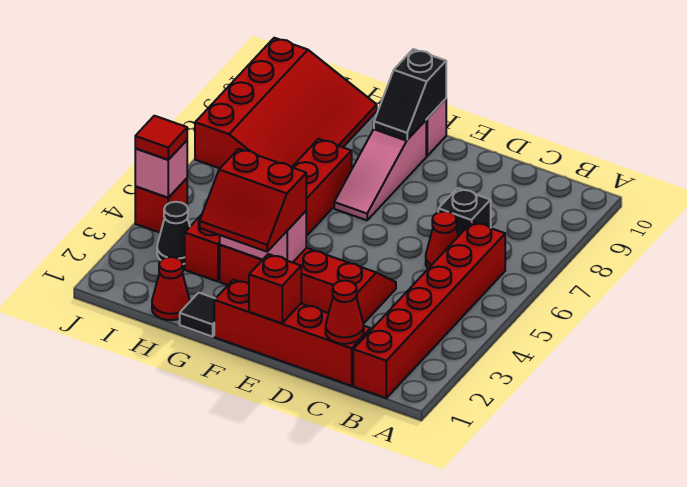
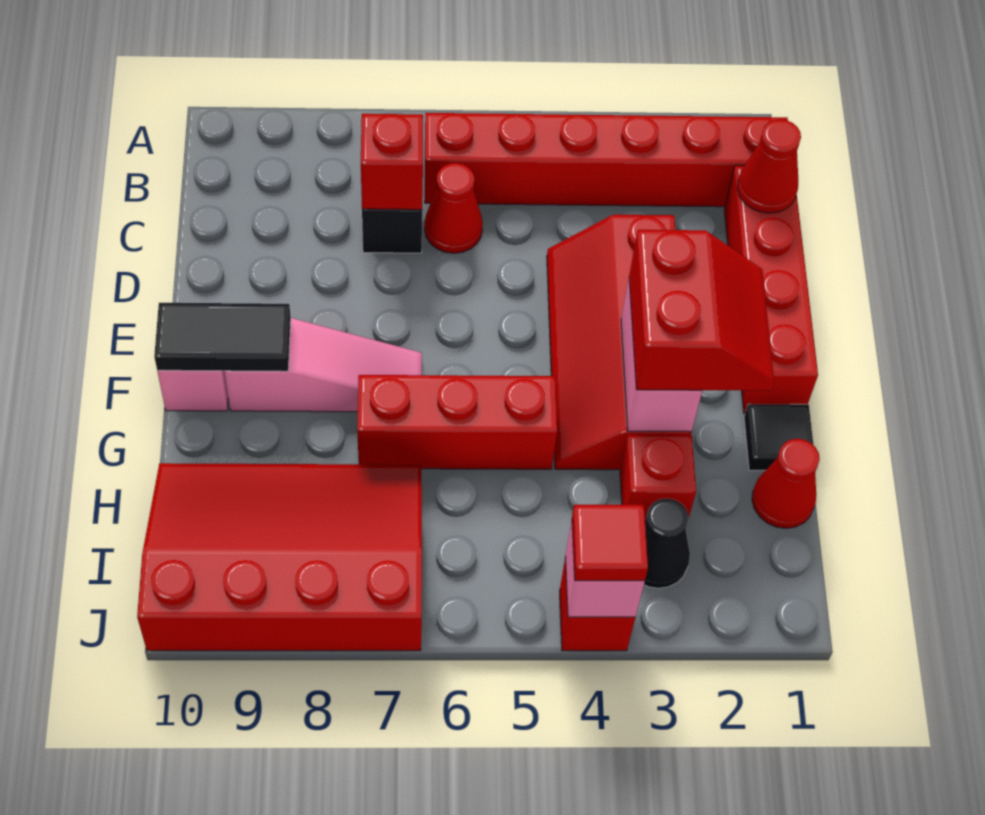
red 1x1 brick [249,254,301,323] -> red 1x1 brick moved to [361,114,423,210]
black 1x2 slope [374,49,446,140] -> black 1x2 tile [154,303,291,371]

